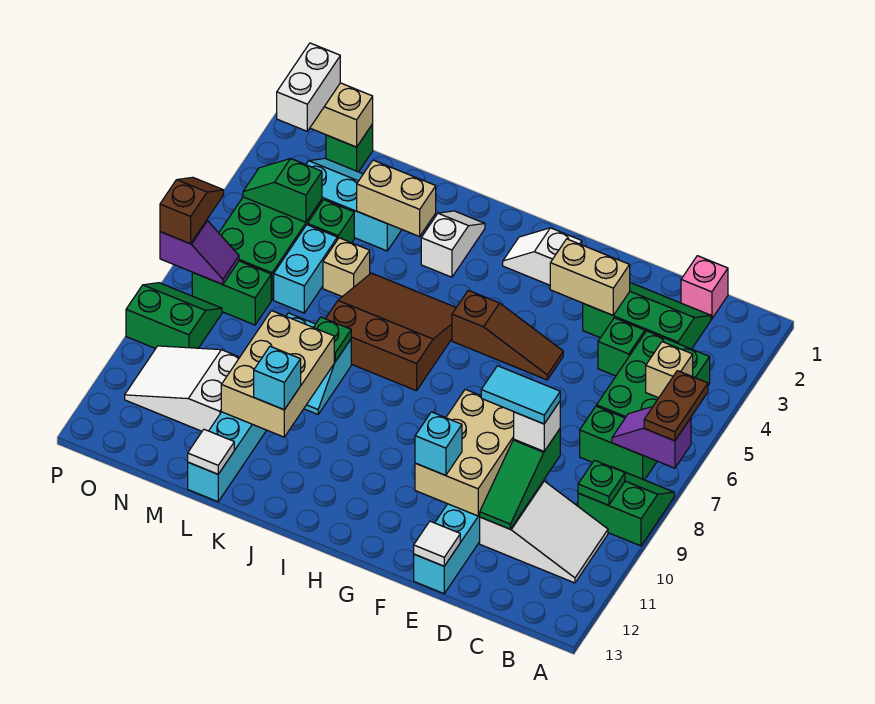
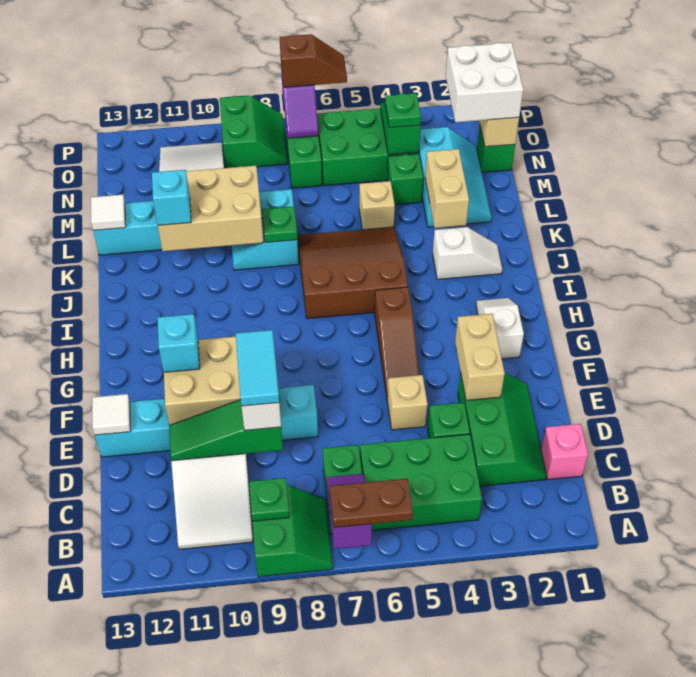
tan 1x1 brick [646,342,693,398] -> tan 1x1 brick moved to [387,375,428,430]
brown 3x3 slope [326,273,456,391] -> brown 3x3 slope turned to [297,227,408,319]
cyan 1x2 brick [274,225,337,313] -> none
none -> green 1x1 plate [385,93,421,128]
white 1x2 brick [277,43,340,131] -> white 2x2 brick [446,43,523,122]

